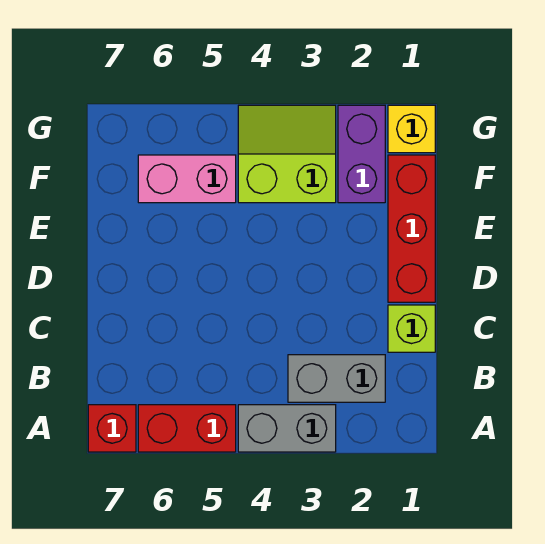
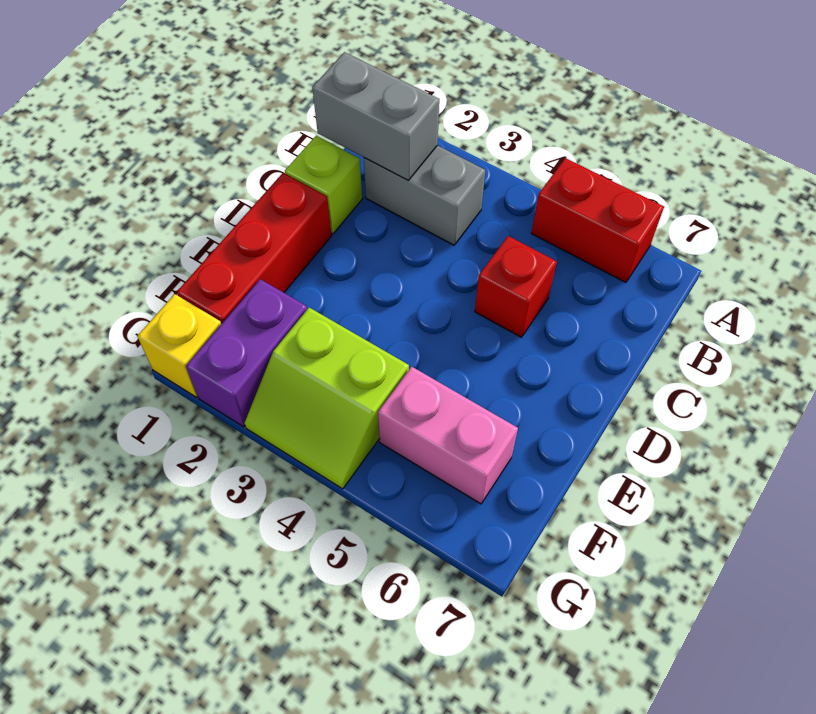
grey 1x2 brick [238,405,336,452] -> grey 1x2 brick moved to [312,52,439,180]
red 1x1 brick [88,405,136,452] -> red 1x1 brick moved to [475,236,557,337]

